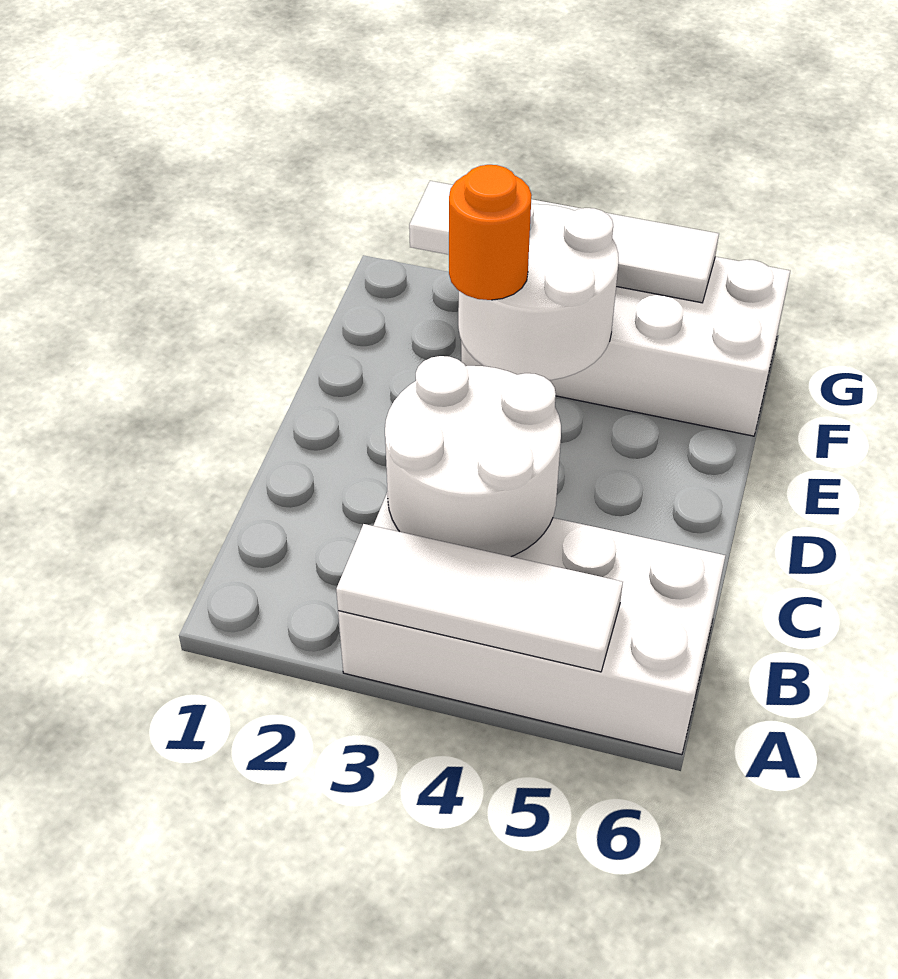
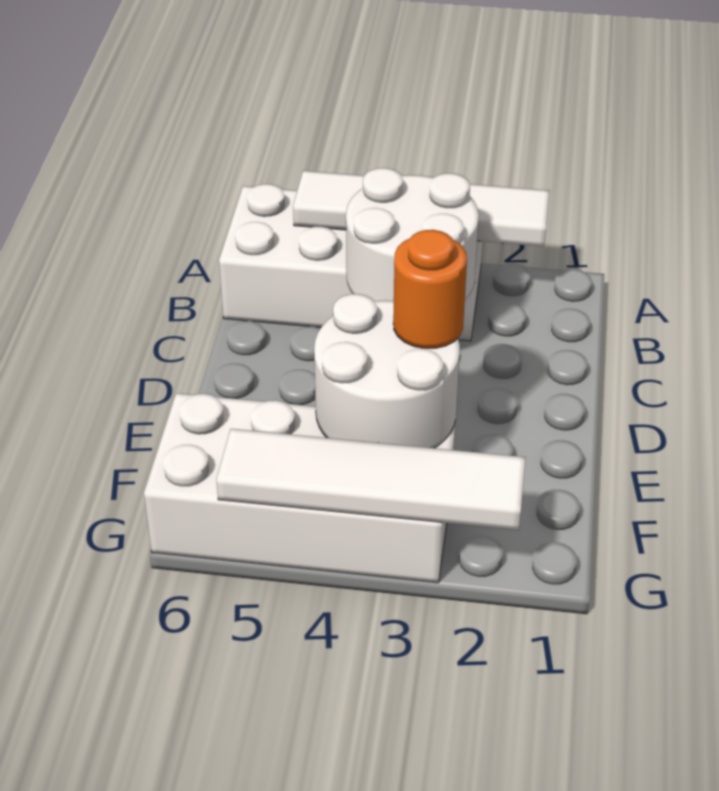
white 1x3 tile [336,524,623,672] -> white 1x4 tile [293,171,549,247]

